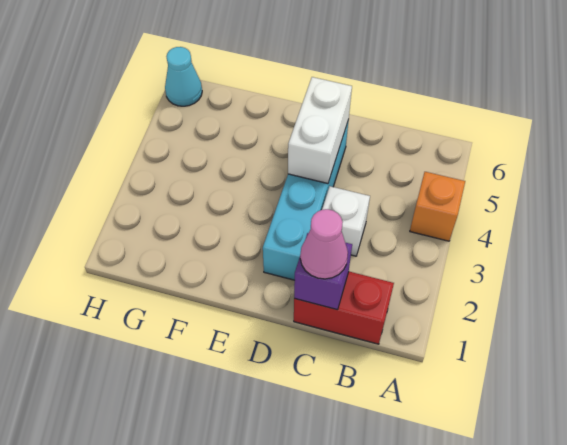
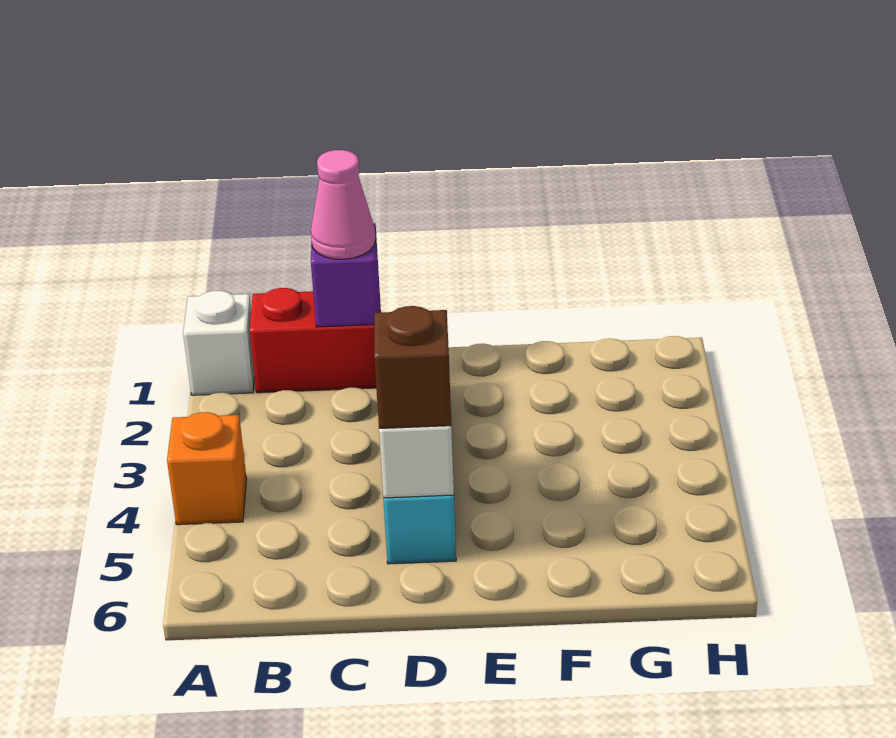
white 1x1 brick [322,186,370,256] -> white 1x1 brick moved to [183,290,255,395]
none -> brown 1x1 brick [374,306,451,428]
cyan 1x1 cone [165,47,202,106] -> none

